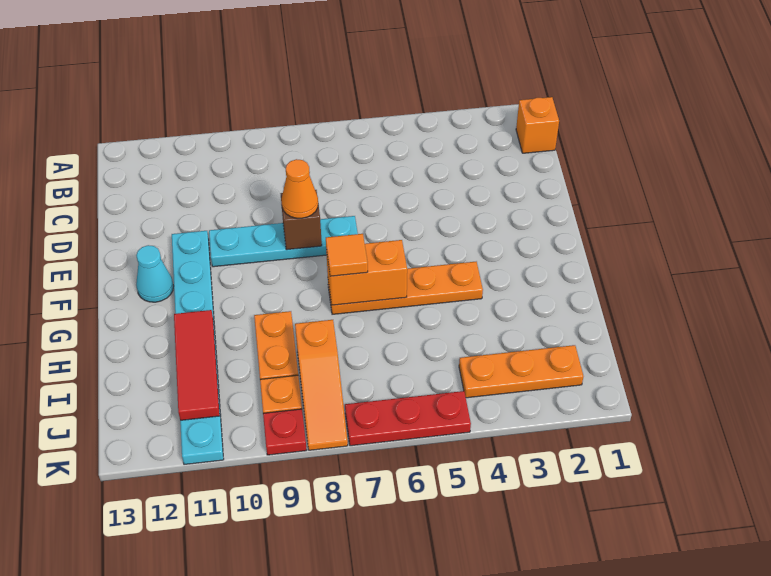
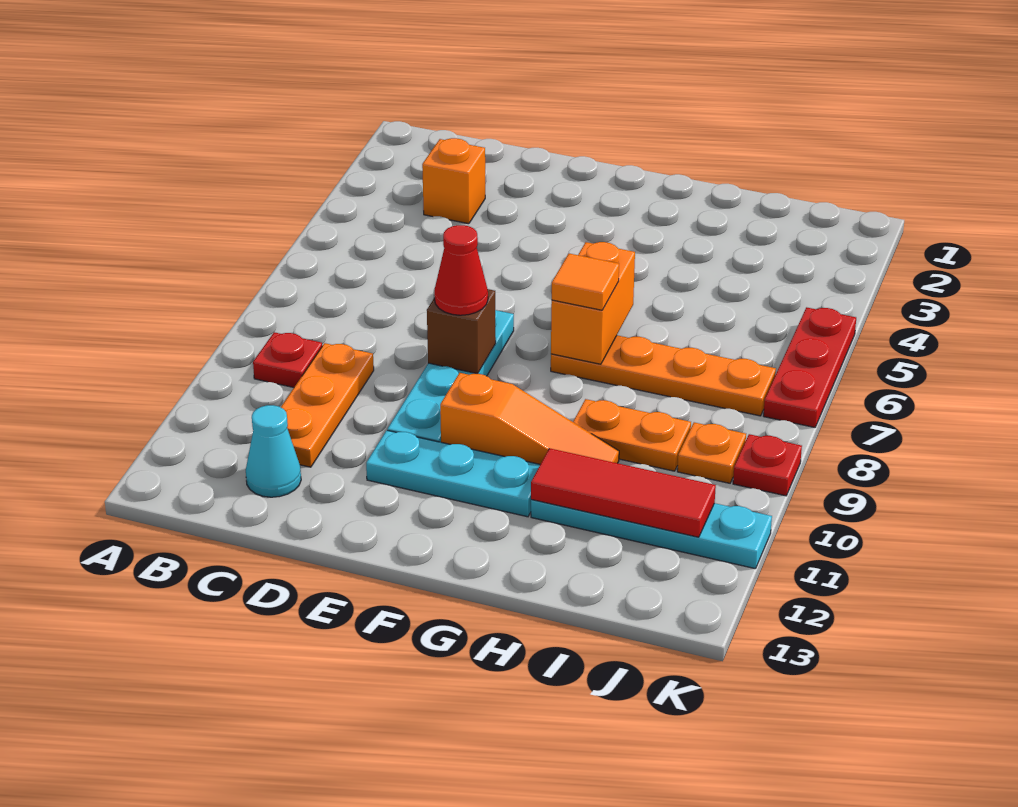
orange 1x1 brick [516,97,559,153] -> orange 1x1 brick moved to [422,138,485,224]
none -> red 1x1 plate [253,332,322,388]
orange 1x1 cone [281,159,318,218] -> red 1x1 cone [434,225,488,315]
cyan 1x1 cone [136,245,174,302] -> cyan 1x1 cone moved to [246,405,301,497]
orange 1x4 plate [328,262,483,314] -> orange 1x4 plate turned to [551,335,776,416]
orange 1x3 slope [295,320,348,450] -> orange 1x3 slope moved to [440,373,619,464]
orange 1x3 plate [459,345,583,398] -> orange 1x3 plate moved to [281,343,374,467]

